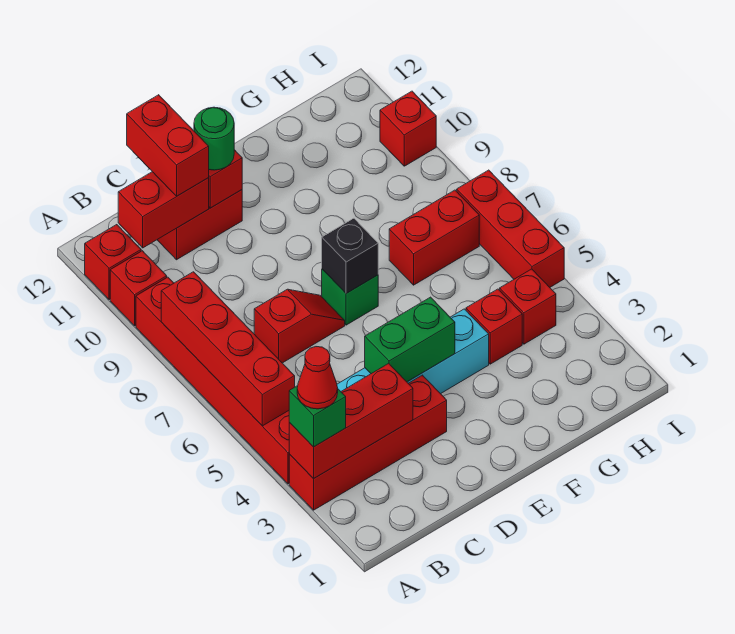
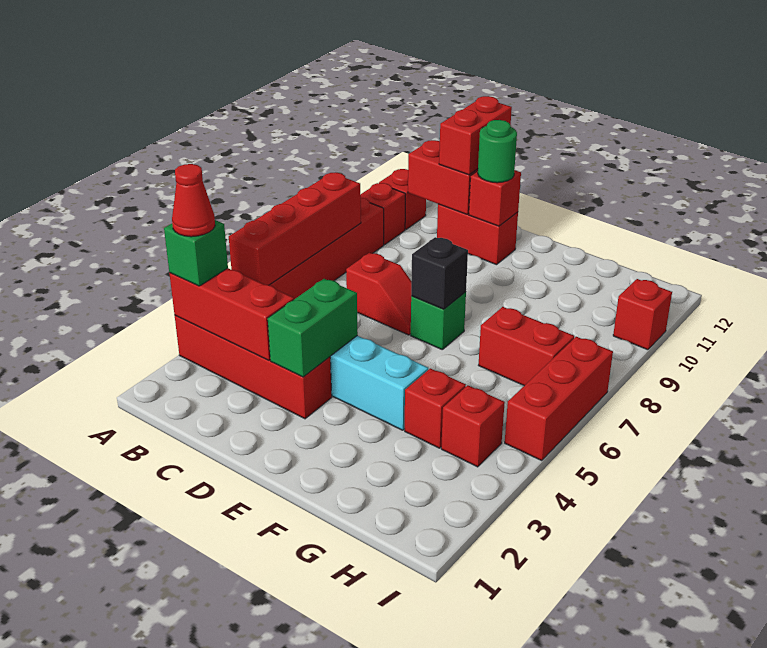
green 1x2 brick [365,297,455,382] -> green 1x2 brick turned to [268,279,358,377]

